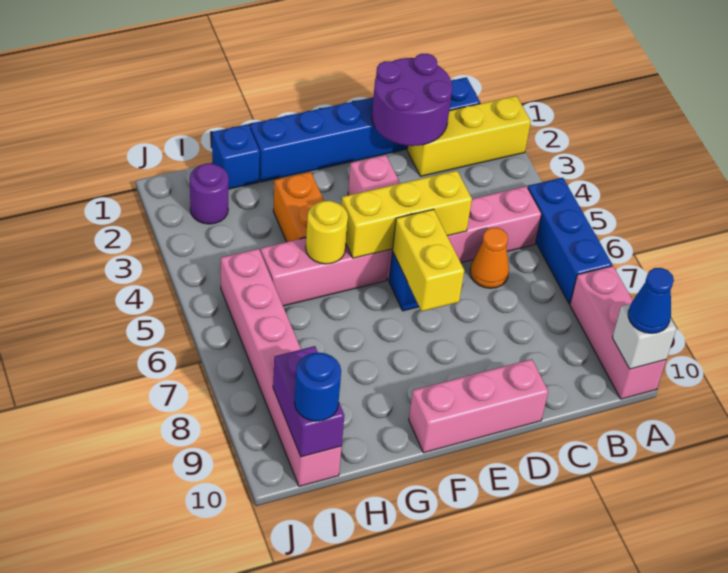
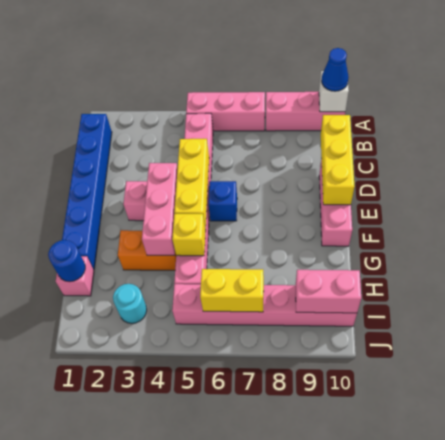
yellow 1x3 brick [407,96,531,176] -> yellow 1x3 brick moved to [321,115,355,205]
blue 1x3 brick [528,178,612,304] -> pink 1x3 brick [186,92,265,131]
purple 2x2 round brick [372,54,452,146] -> none
orange 1x1 cone [470,228,509,288] -> none
none -> pink 1x3 brick [142,163,178,255]
yellow 1x2 brick [392,209,464,311] -> yellow 1x2 brick moved to [200,269,264,312]
yellow 1x1 round brick [306,201,348,264] -> yellow 1x1 brick [172,214,206,256]
blue 1x1 brick [212,124,260,189] -> pink 1x1 brick [56,256,94,296]
purple 1x1 round brick [190,163,228,224] -> none
none -> cyan 1x1 round brick [113,284,147,323]
purple 1x2 brick [273,346,344,457] -> pink 1x2 brick [296,270,361,313]
blue 1x1 round brick [294,352,341,421] -> blue 1x1 round brick moved to [48,240,85,282]

